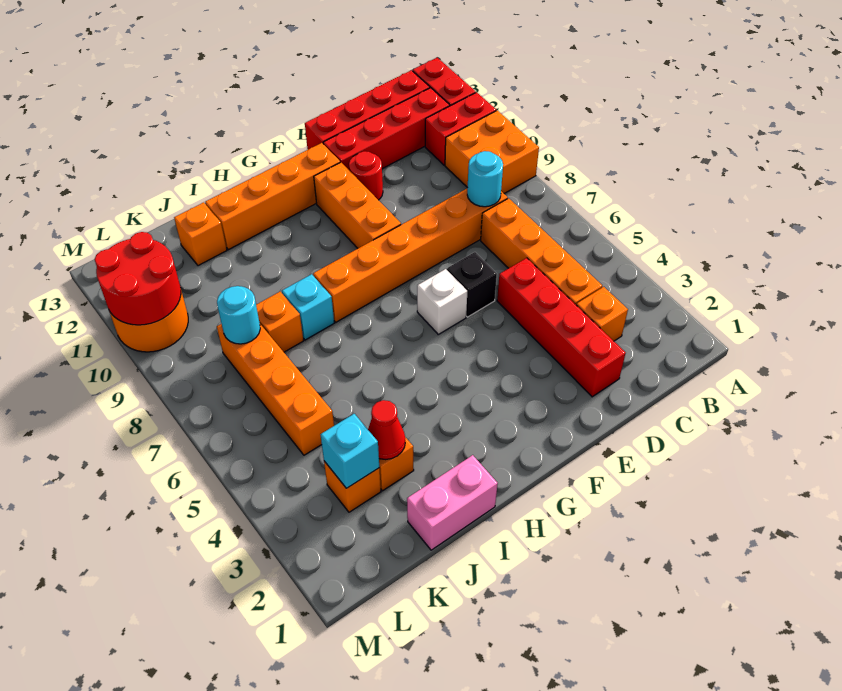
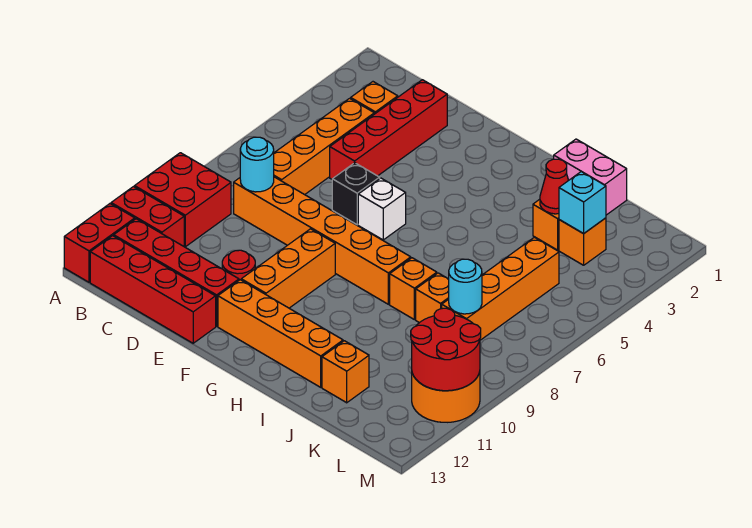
orange 2x2 brick [445,111,539,193] -> red 2x2 brick [135,153,231,247]
cyan 1x1 brick [282,274,334,340] -> orange 1x1 brick [390,258,437,320]

